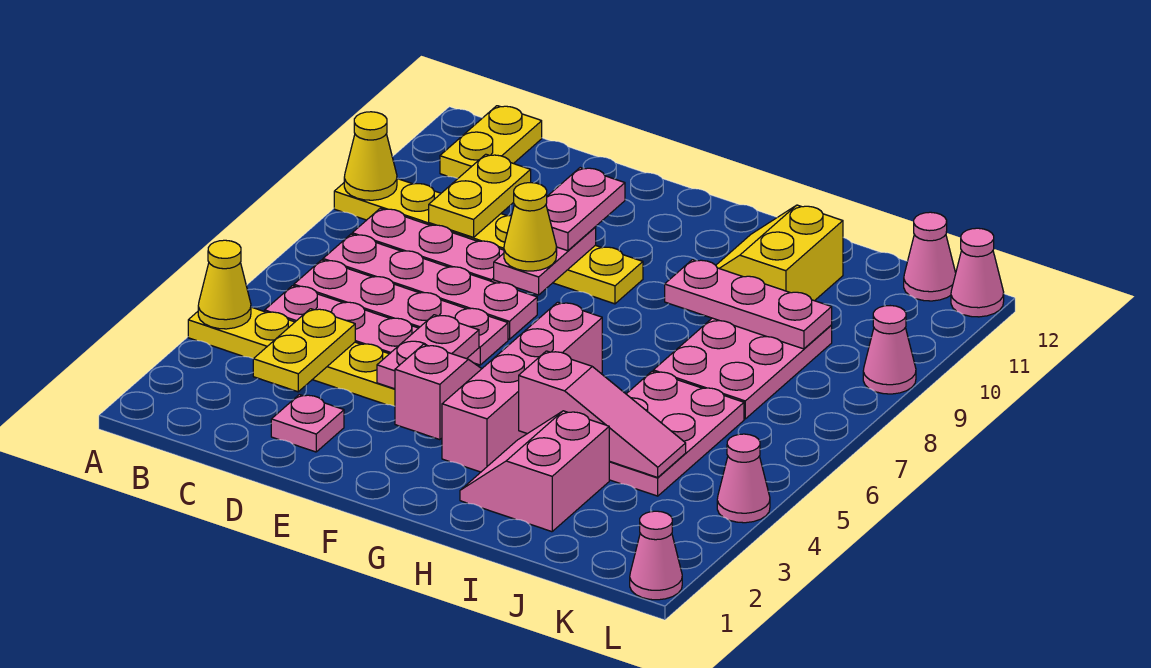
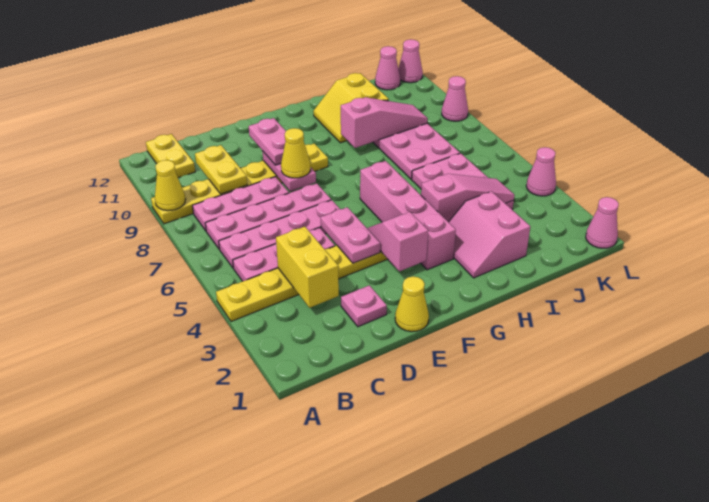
yellow 1x1 cone [198,240,251,329] -> yellow 1x1 cone moved to [395,276,429,332]
yellow 1x2 plate [253,309,355,392] -> yellow 1x2 brick [276,227,339,308]
pink 1x3 plate [665,260,832,349] -> pink 1x3 slope [341,97,428,148]

